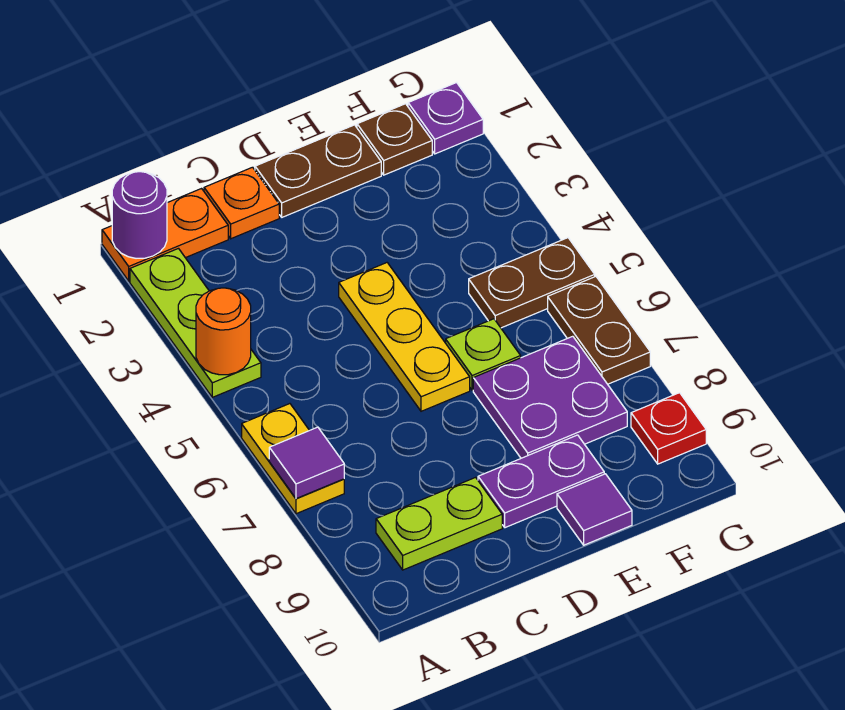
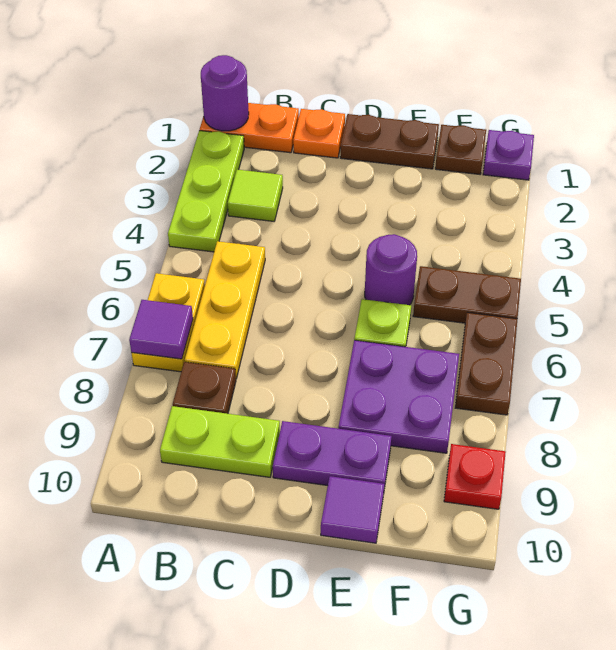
orange 1x1 round brick [196,288,251,375] -> none
none -> lime 1x1 tile [228,170,283,221]
none -> brown 1x1 plate [173,362,236,414]
yellow 1x3 plate [339,263,470,411] -> yellow 1x3 plate moved to [185,241,265,379]
none -> purple 1x1 round brick [365,234,417,305]

